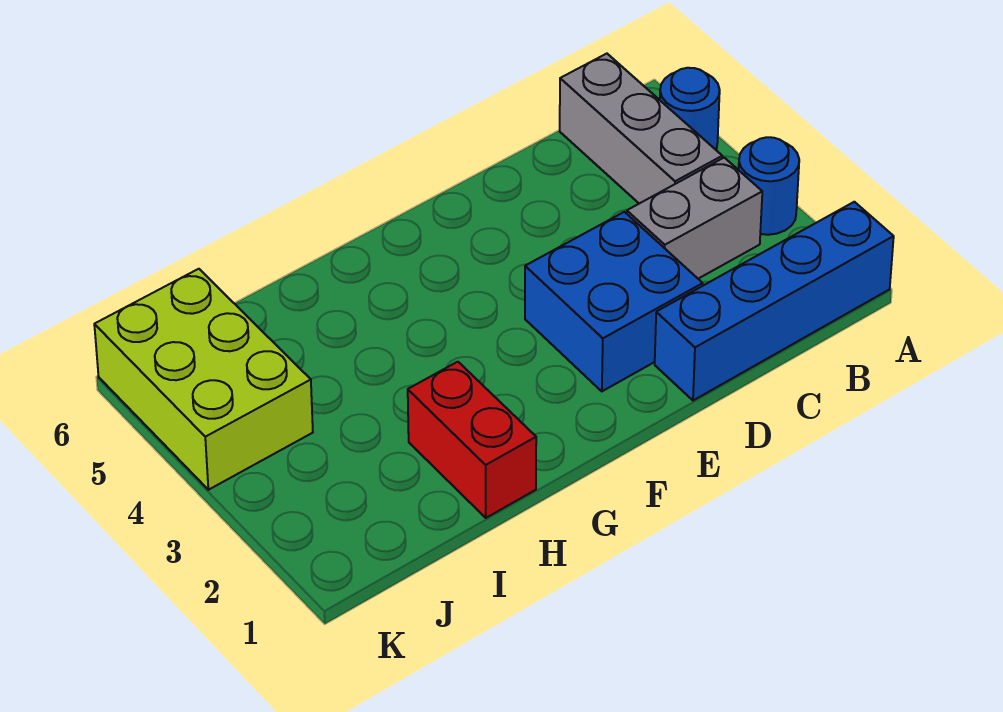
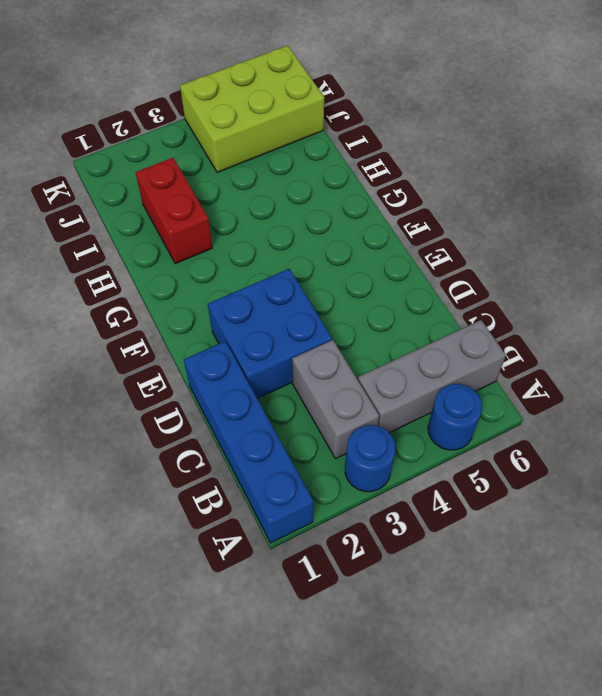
red 1x2 brick [408,362,536,518] -> red 1x2 brick turned to [135,158,212,264]

